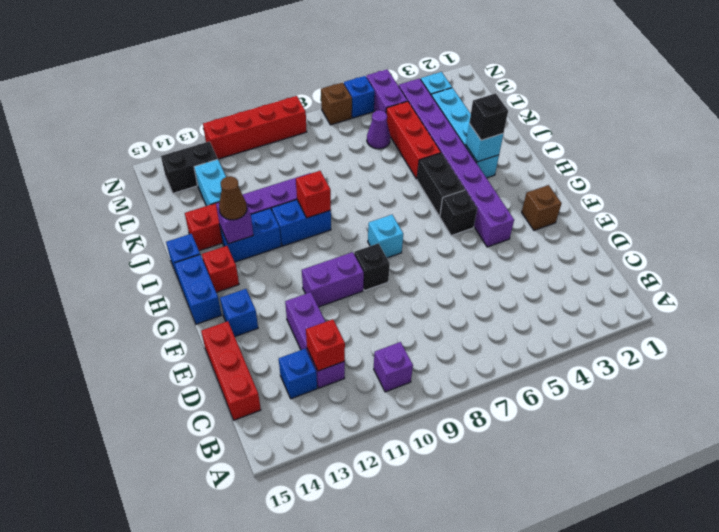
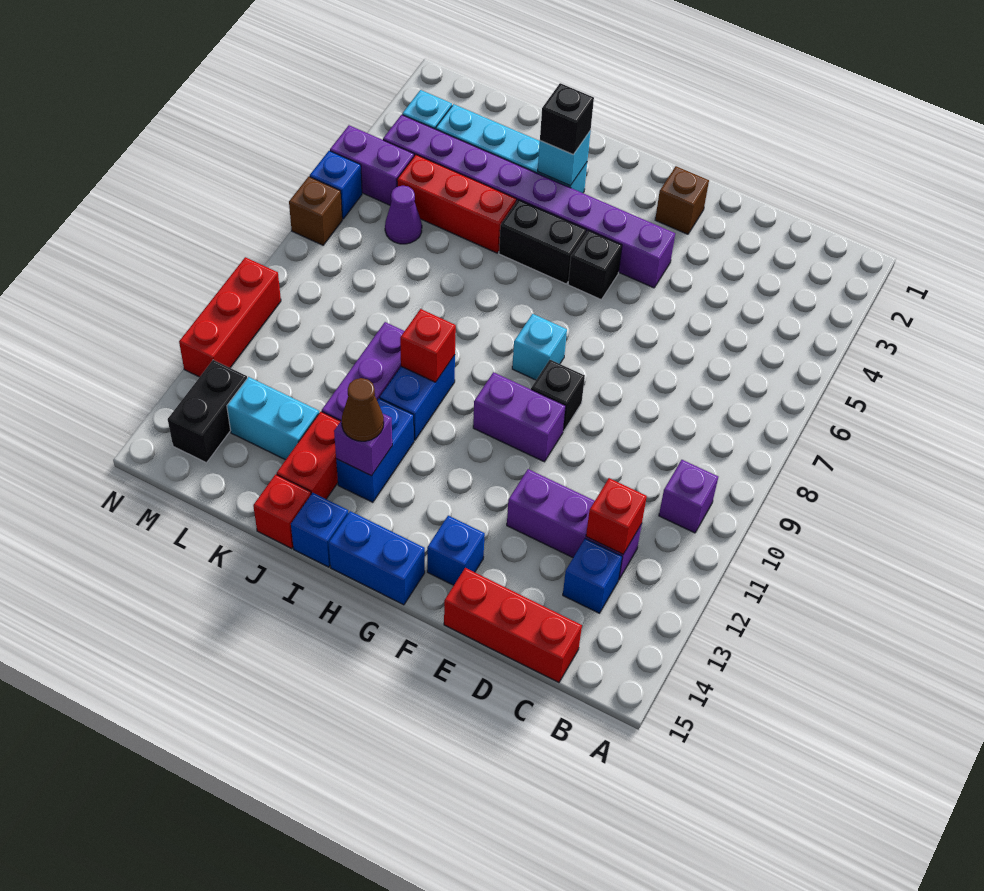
purple 1x2 brick [301,252,364,307] -> purple 1x2 brick turned to [473,372,566,462]
red 1x1 brick [202,246,239,292] -> red 1x1 brick moved to [253,474,311,549]
red 1x4 brick [203,96,307,159] -> red 1x3 brick [179,257,281,377]

